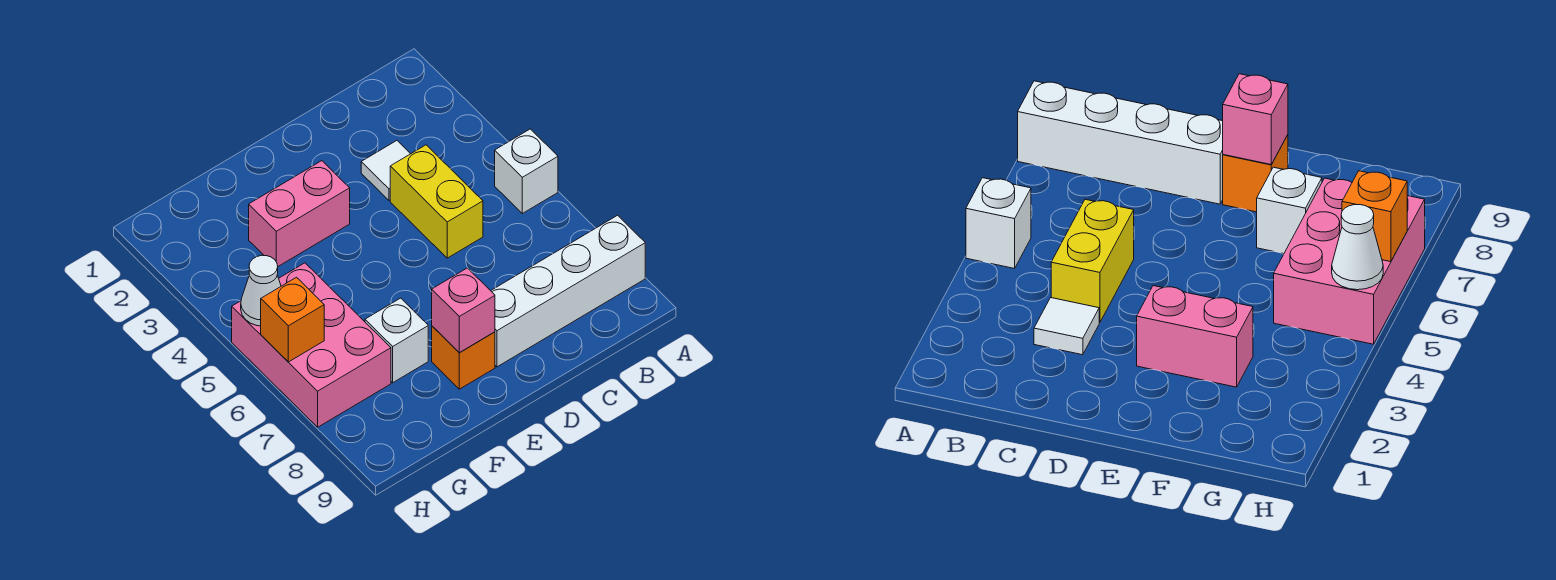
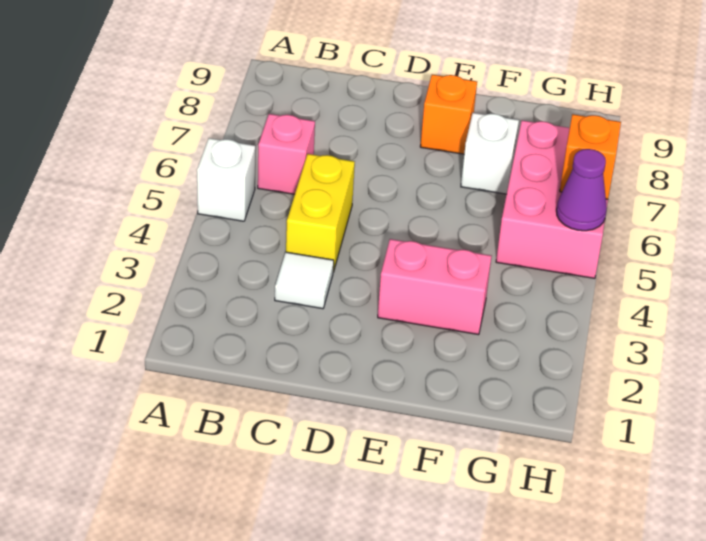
white 1x4 brick [491,215,645,367] -> none
pink 1x1 brick [432,268,495,353] -> pink 1x1 brick moved to [258,114,315,194]
white 1x1 cone [241,255,281,326] -> purple 1x1 cone [556,149,607,231]

